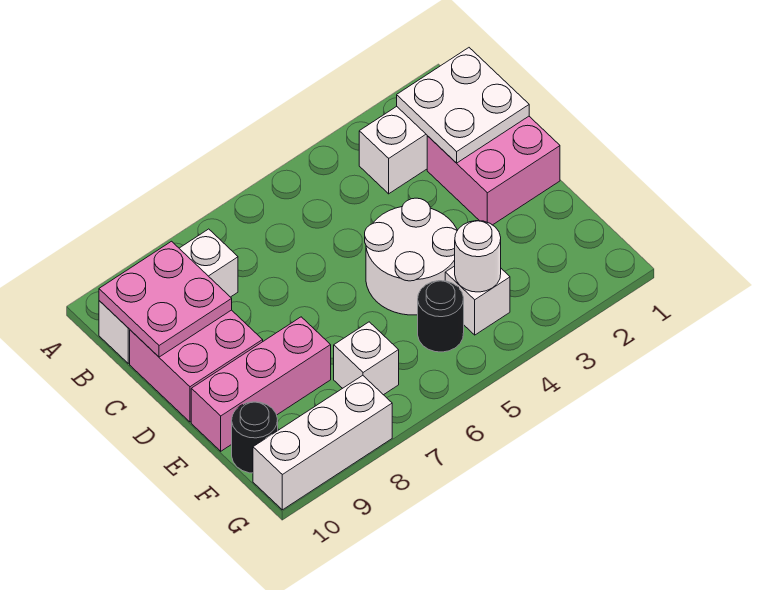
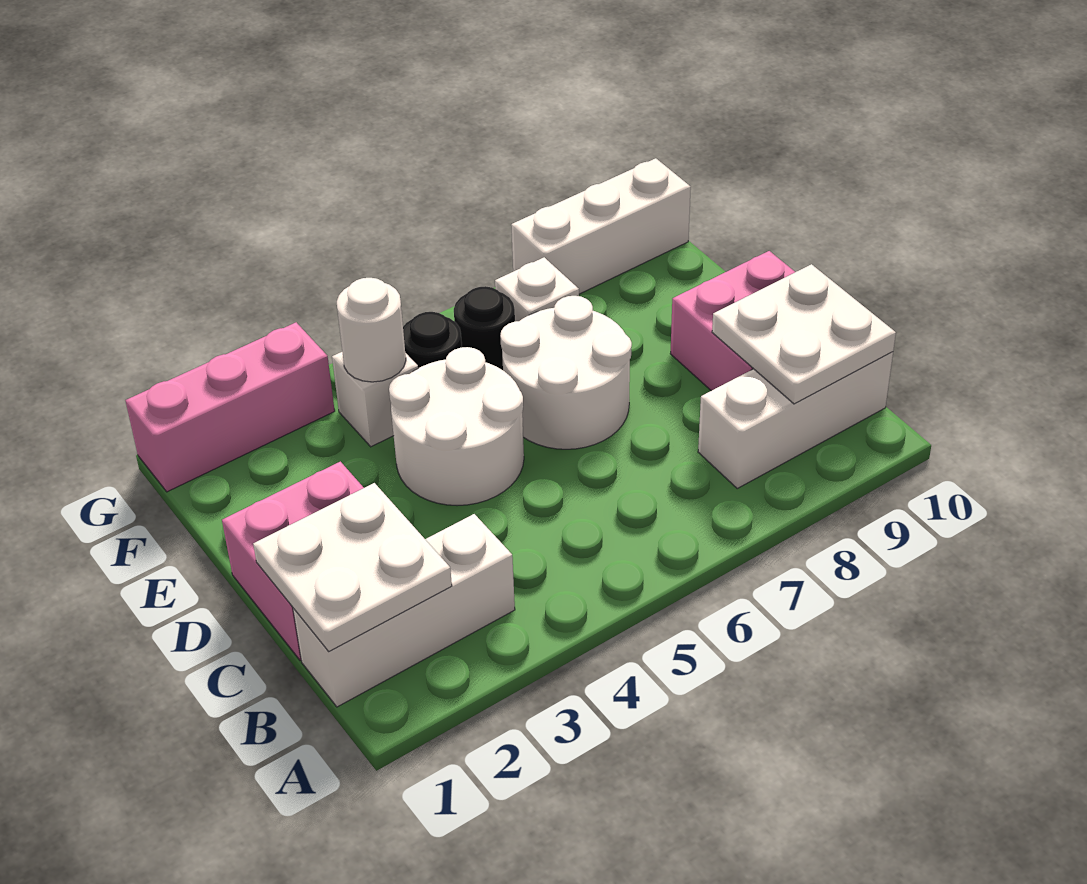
pink 2x2 plate [99,241,232,357] -> white 2x2 plate [712,264,896,404]
none -> white 2x2 round brick [500,296,632,449]
pink 1x3 brick [191,317,331,451] -> pink 1x3 brick moved to [125,322,335,492]
black 1x1 round brick [232,402,278,473] -> black 1x1 round brick moved to [454,286,515,370]

